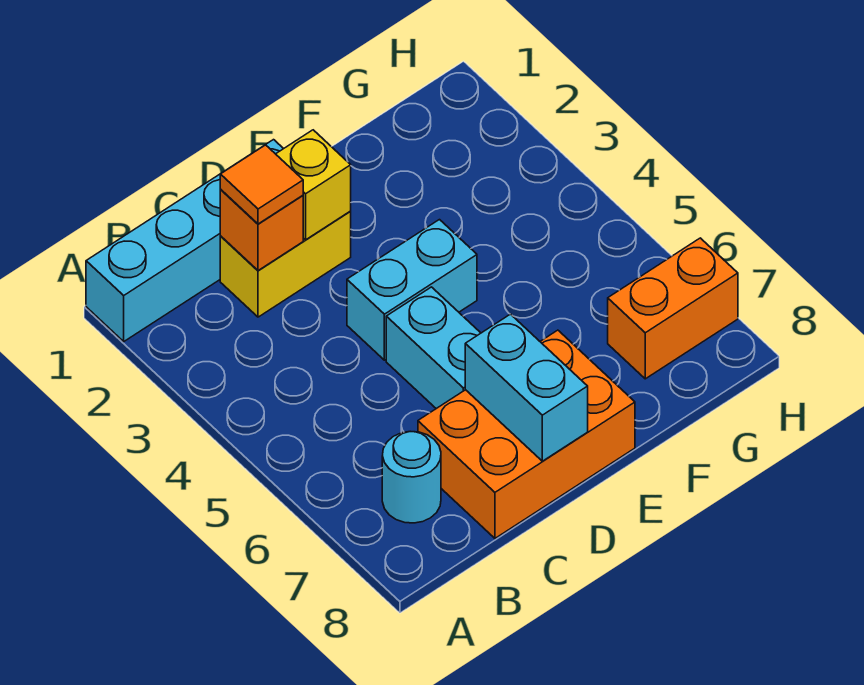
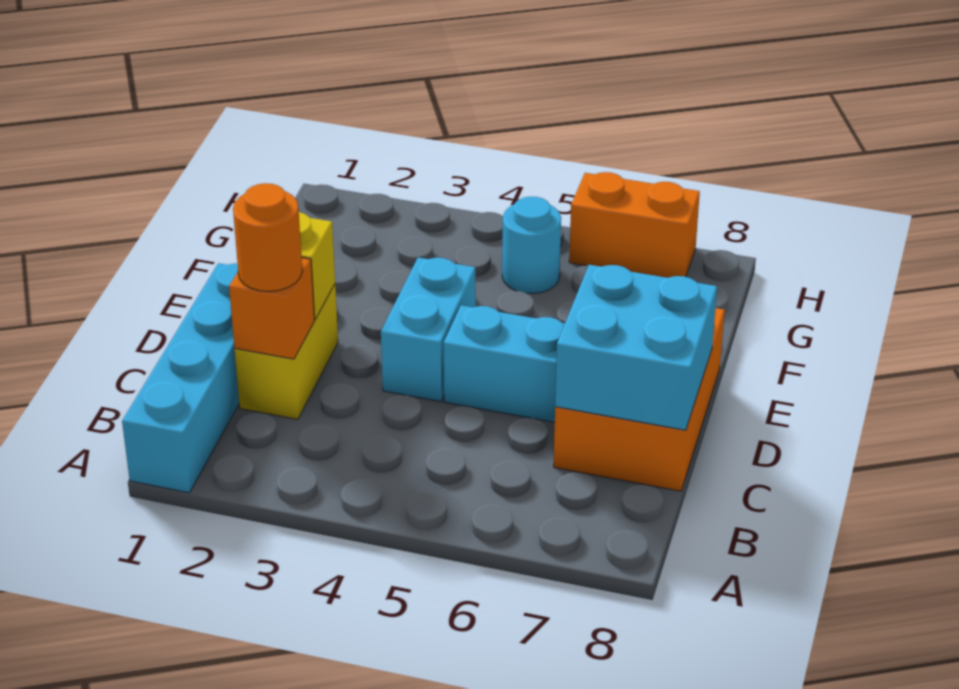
cyan 1x1 round brick [382,432,441,523] -> cyan 1x1 round brick moved to [502,197,561,294]
orange 1x1 tile [220,145,303,224] -> orange 1x1 round brick [233,183,302,292]
cyan 1x2 brick [465,314,588,461] -> cyan 2x2 brick [555,265,717,430]
orange 1x2 brick [608,238,738,379] -> orange 1x2 brick turned to [569,172,700,278]

